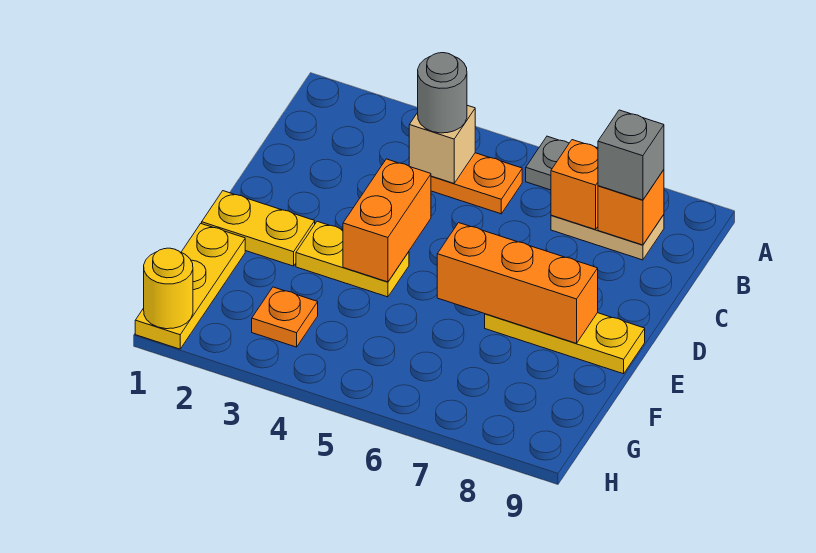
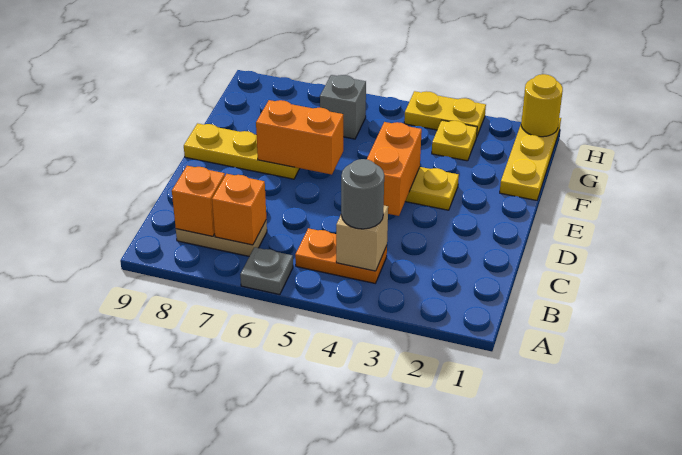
grey 1x1 brick [598,110,664,200] -> grey 1x1 brick moved to [320,75,366,139]
yellow 1x2 plate [202,191,315,266] -> yellow 1x2 plate moved to [404,91,486,136]
orange 1x3 brick [437,223,598,343] -> orange 1x2 brick [256,100,343,175]
orange 1x1 plate [252,287,318,347] -> yellow 1x1 plate [432,120,477,161]

